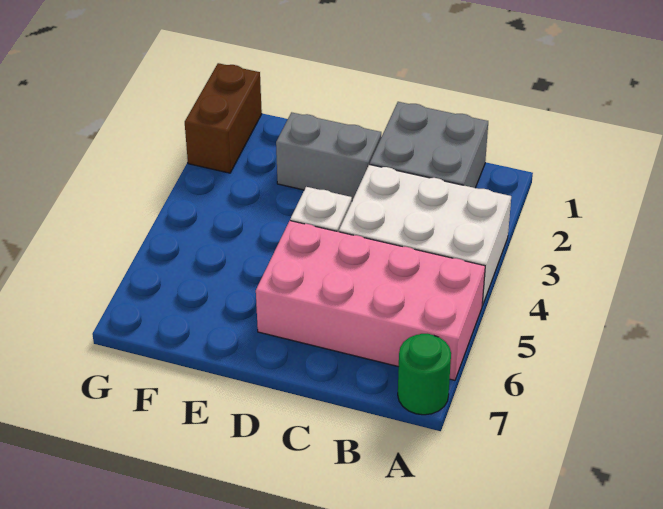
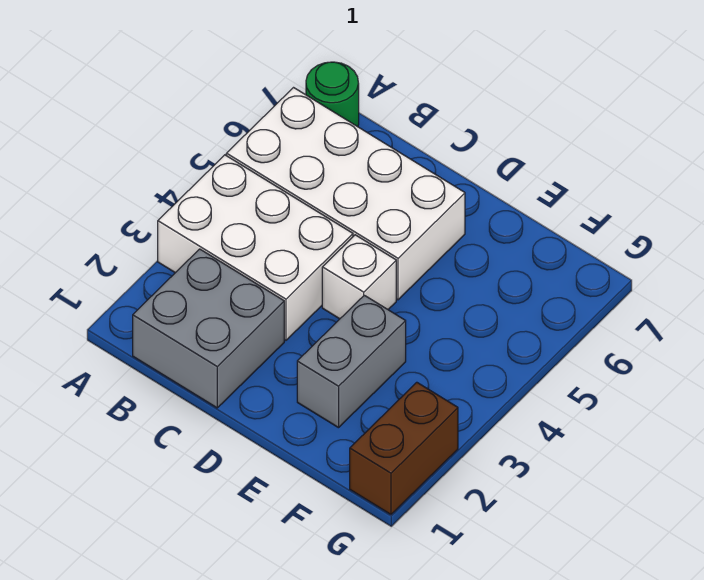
pink 2x4 brick [256,221,485,380] -> white 2x4 brick [226,88,465,300]
grey 1x2 brick [276,112,381,201] -> grey 1x2 brick turned to [297,295,406,428]

